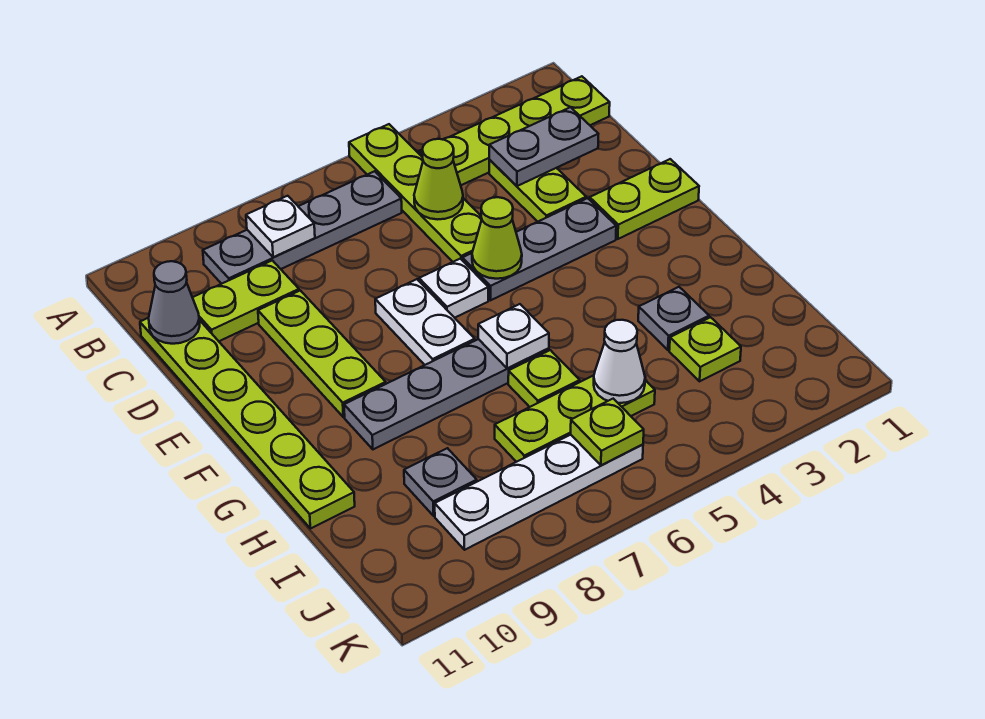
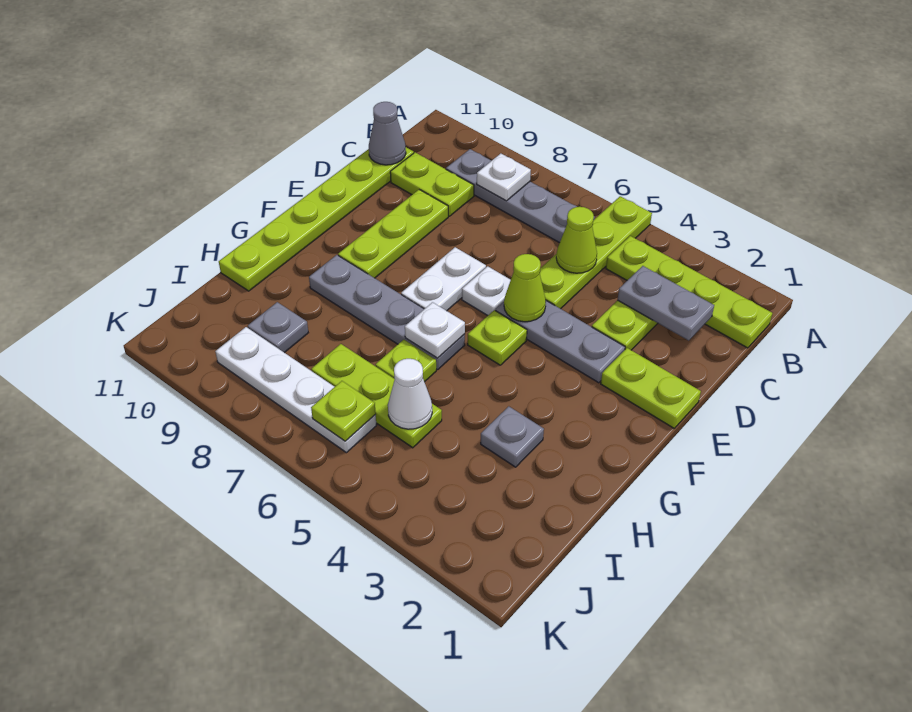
lime 1x1 plate [669,317,741,381] -> lime 1x1 plate moved to [468,310,527,365]

